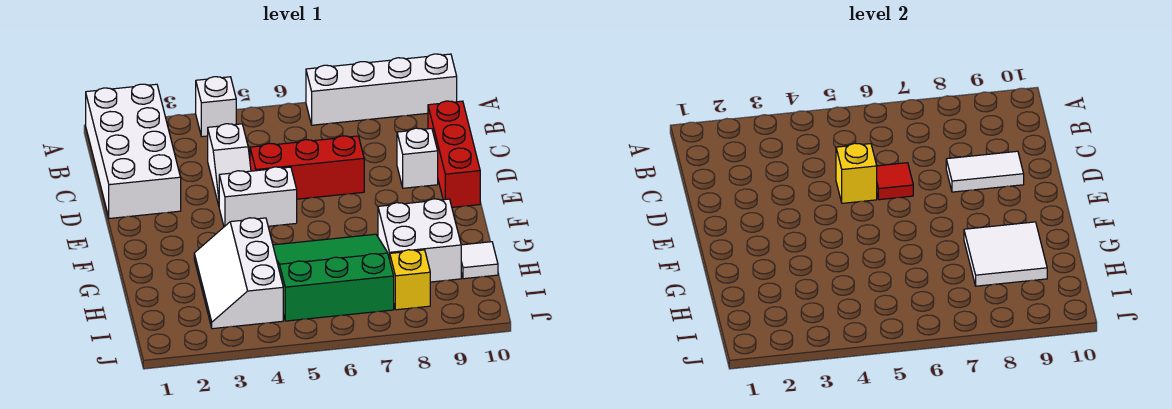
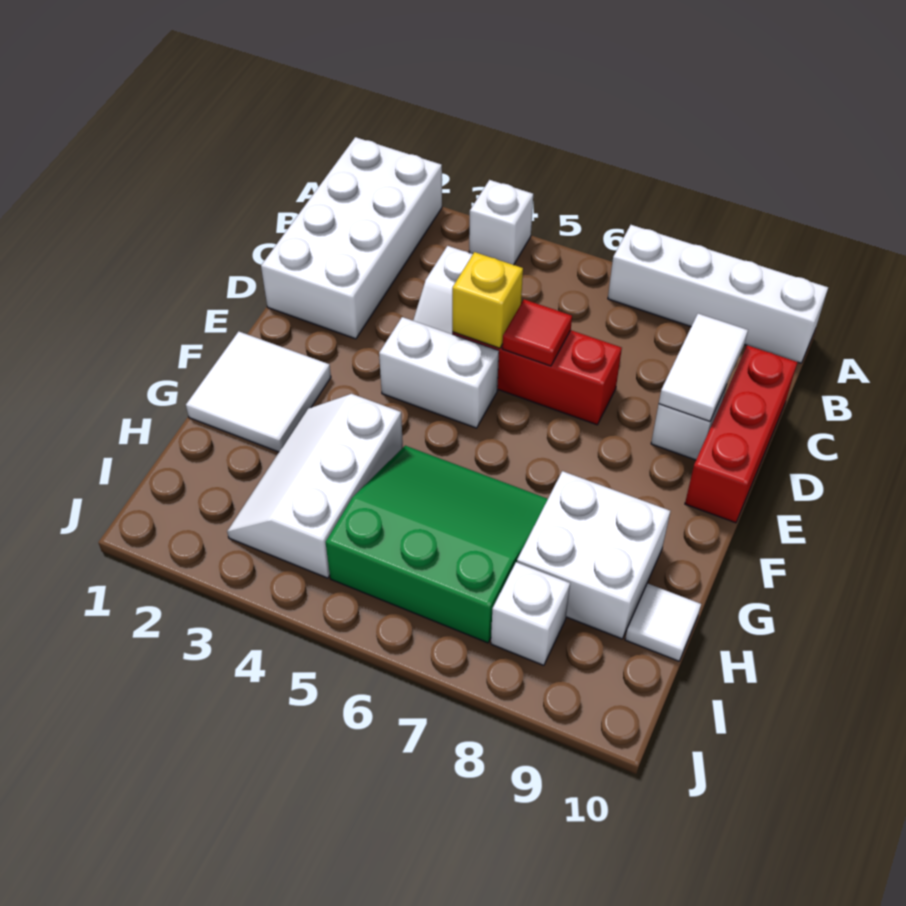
white 1x2 tile [946,151,1024,192] -> white 1x2 tile turned to [659,314,748,421]
white 2x2 tile [964,222,1047,286] -> white 2x2 tile moved to [186,332,331,452]
yellow 1x1 brick [390,250,430,310] -> white 1x1 brick [491,562,570,665]

